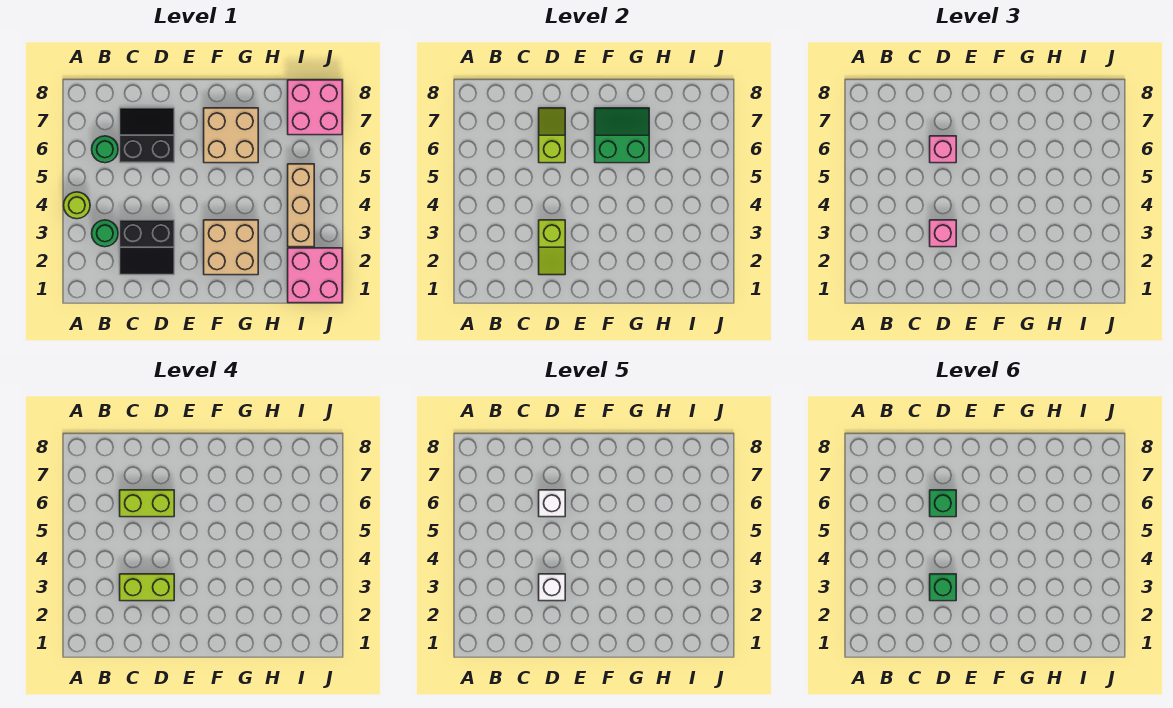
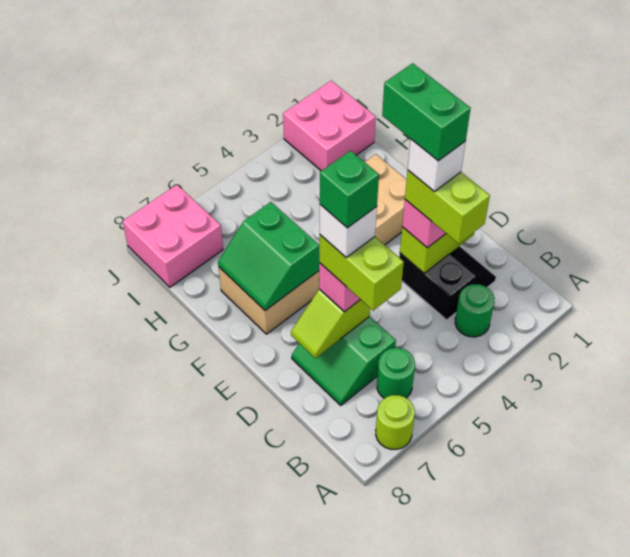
lime 1x1 round brick [64,192,90,219] -> lime 1x1 round brick moved to [376,395,415,449]
black 2x2 slope [120,108,174,163] -> green 2x2 slope [292,316,396,405]
green 1x1 brick [930,574,956,601] -> green 1x2 brick [382,63,471,161]
tan 1x3 brick [288,164,314,247] -> none

